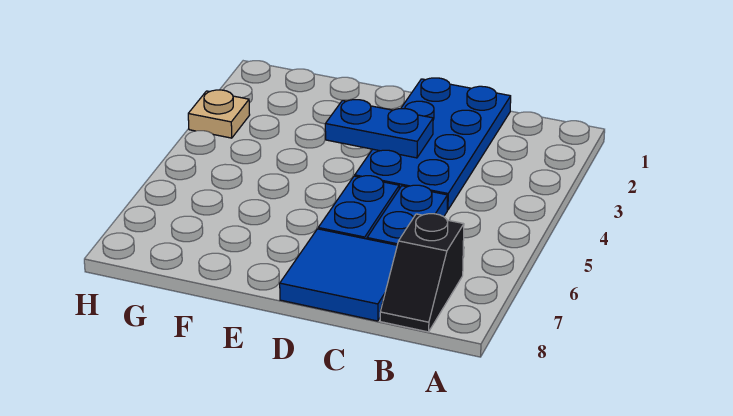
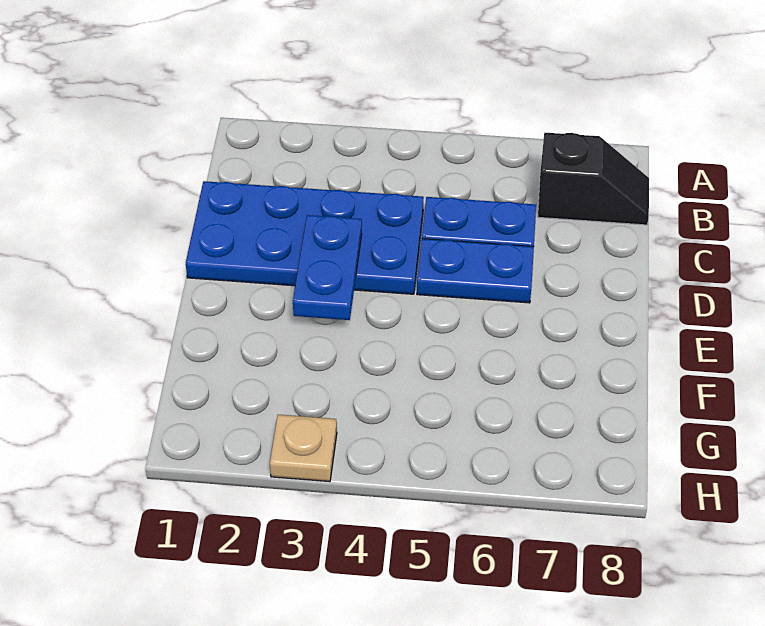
blue 2x2 tile [280,229,397,321] -> none

